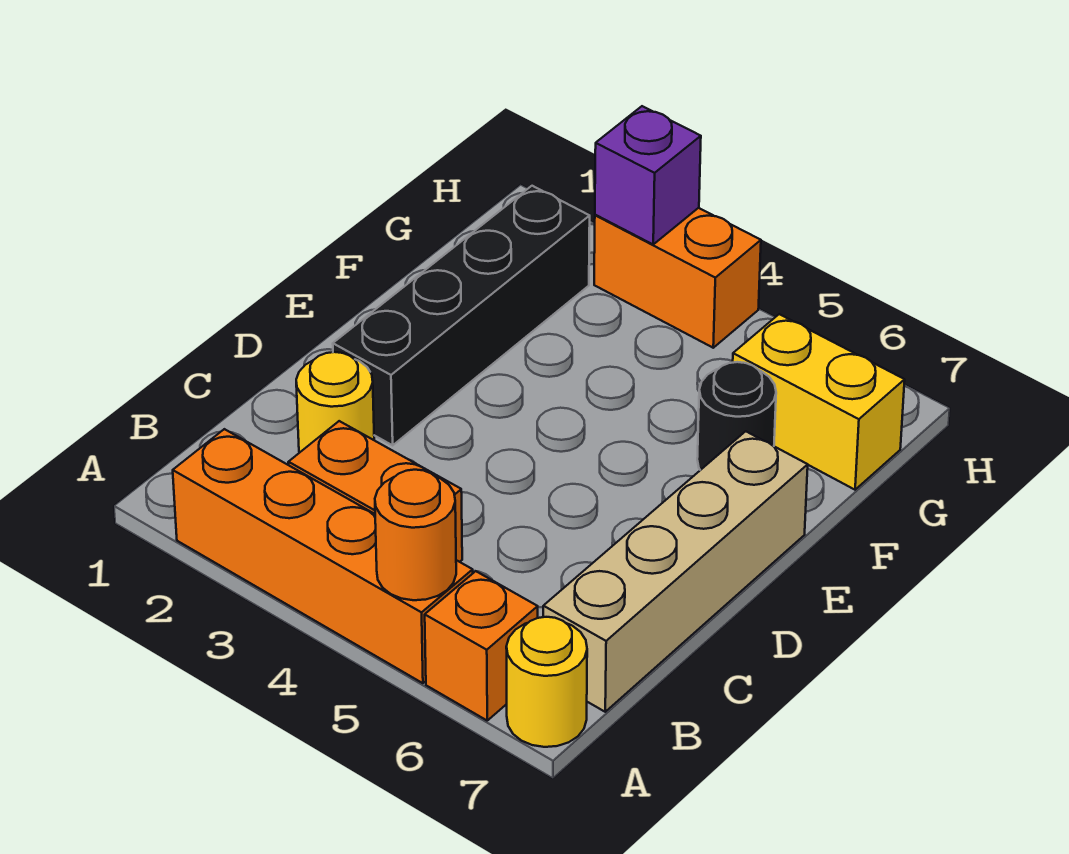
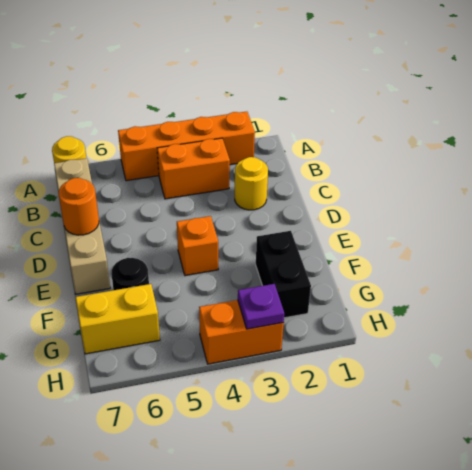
orange 1x1 round brick [375,470,456,600] -> orange 1x1 round brick moved to [59,178,99,235]
orange 1x1 brick [425,571,538,720] -> orange 1x1 brick moved to [177,216,218,276]
black 1x4 brick [333,186,590,445] -> black 1x2 brick [256,231,311,318]
purple 1x1 brick [595,106,701,244] -> purple 1x1 plate [238,284,284,329]

